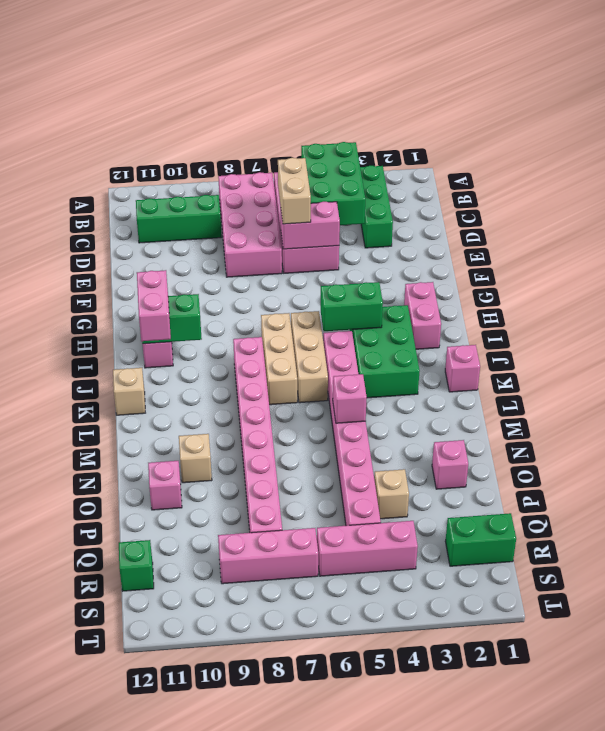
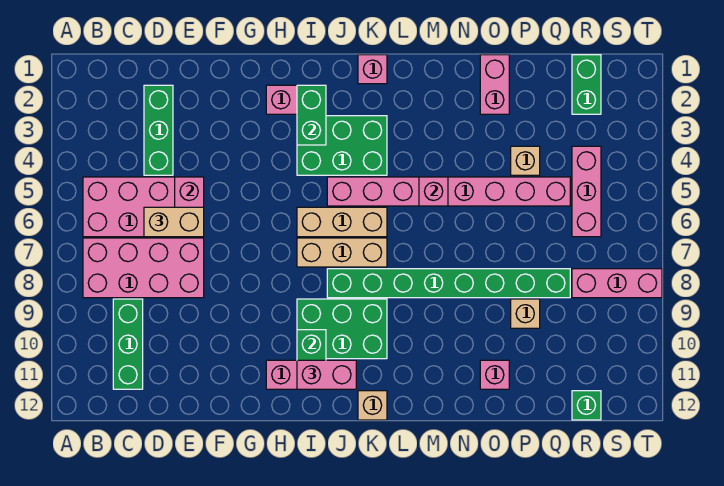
green 1x3 brick [360,166,393,248] -> green 1x3 brick turned to [144,85,173,175]
green 2x3 brick [301,142,365,225] -> green 2x3 brick moved to [297,299,387,359]
green 1x2 brick [321,282,383,331] -> green 1x2 brick moved to [297,85,326,145]
pink 1x8 brick [233,337,282,533] -> green 1x8 brick [327,269,570,298]
tan 1x1 brick [179,434,212,483] -> tan 1x1 brick moved to [511,299,540,328]
pink 1x1 brick [432,440,468,489] -> pink 1x2 brick [480,55,509,114]
pink 1x3 brick [218,528,318,584] -> pink 1x3 brick turned to [572,269,662,298]

